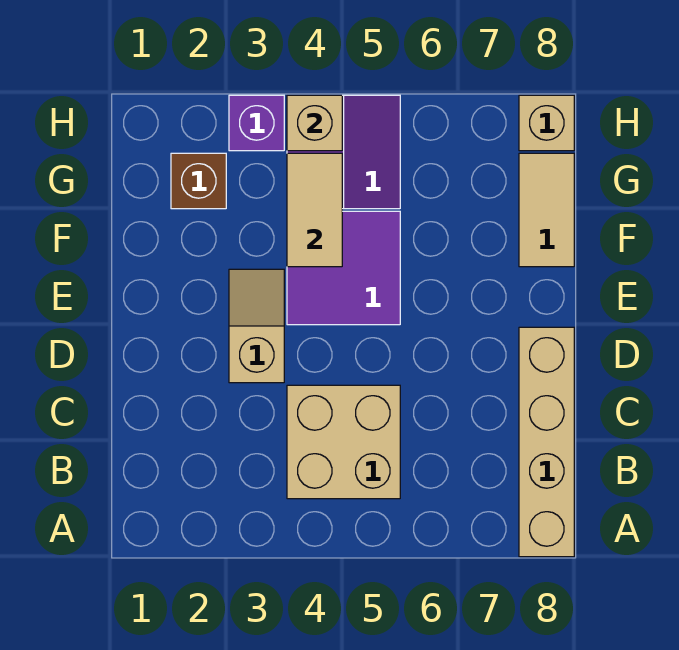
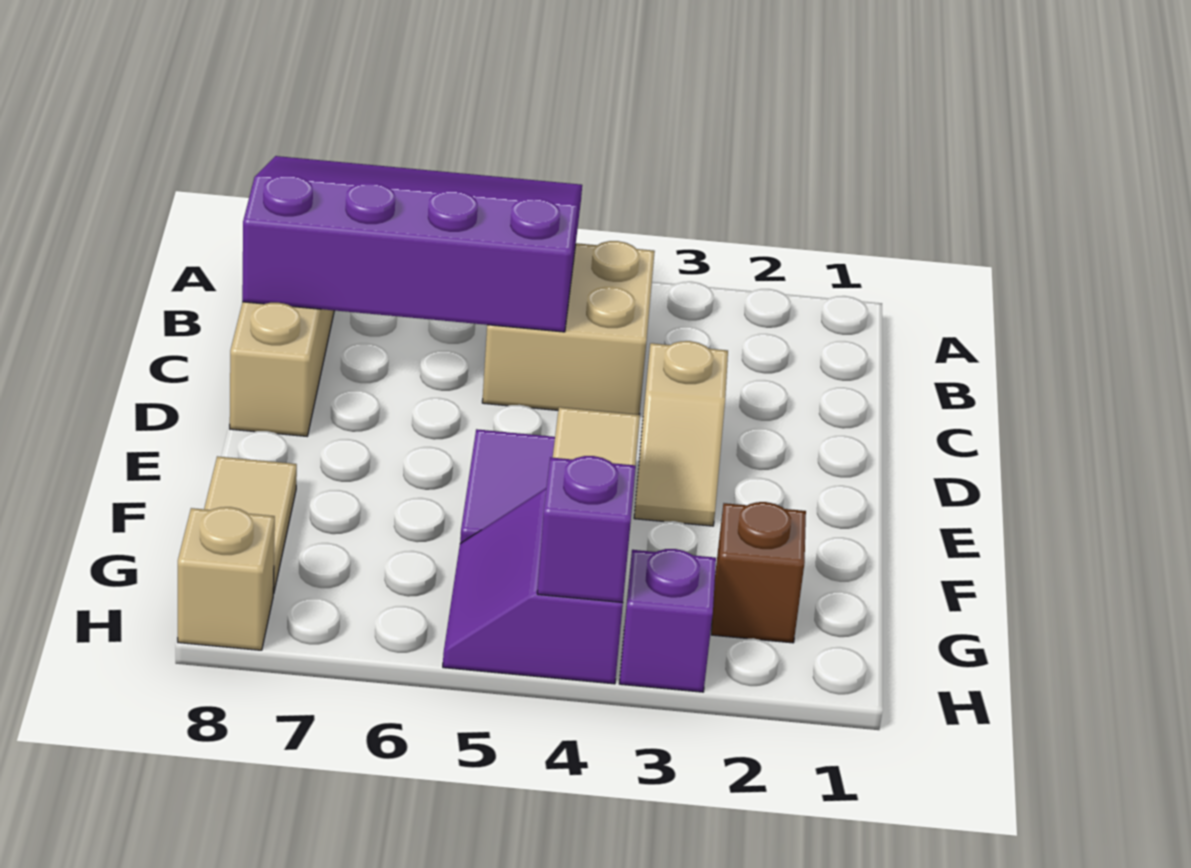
none -> purple 3x4 slope [242,156,582,332]
tan 1x1 brick [287,95,342,151] -> purple 1x1 brick [537,456,636,602]

